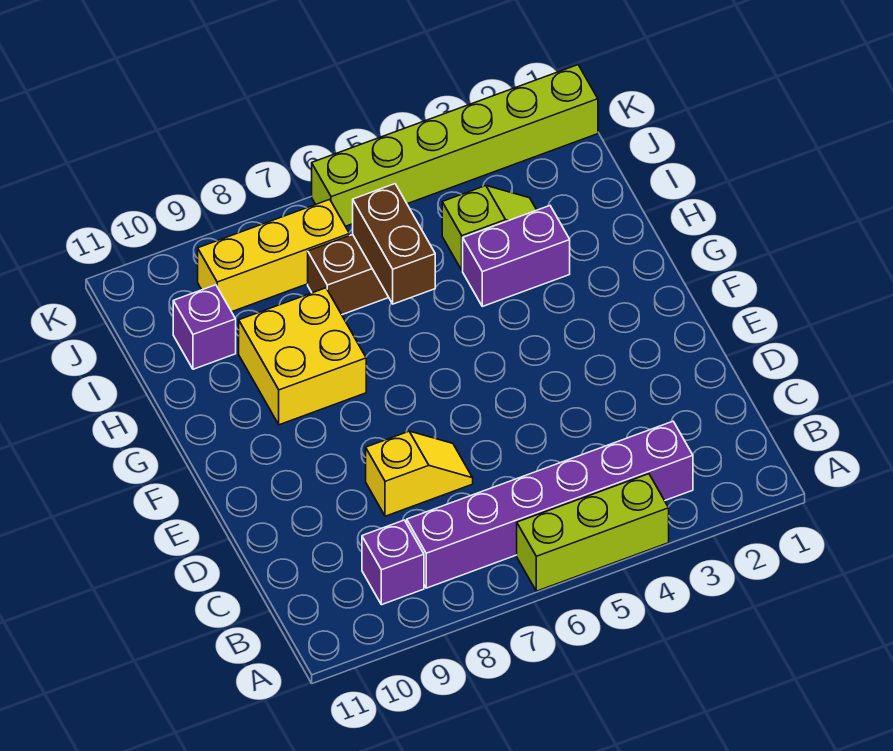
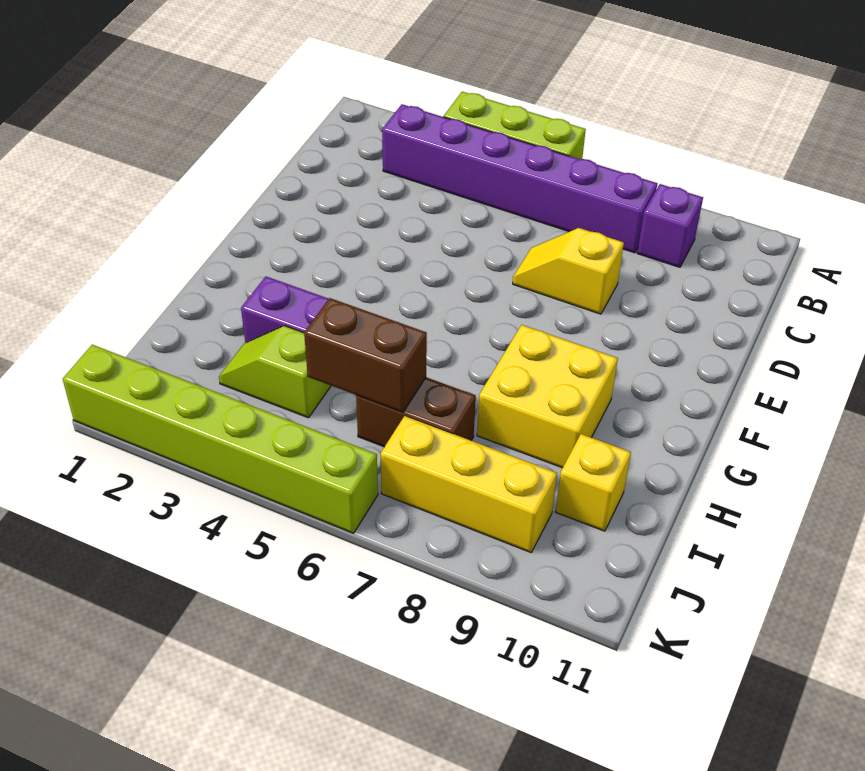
brown 1x2 brick [353,184,435,304] -> brown 1x2 brick turned to [304,298,427,412]
purple 1x1 brick [173,285,236,369] -> yellow 1x1 brick [556,434,631,531]

